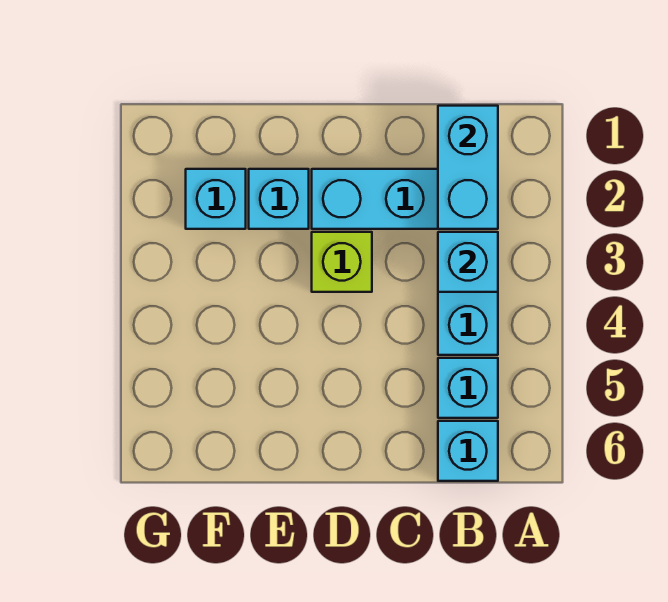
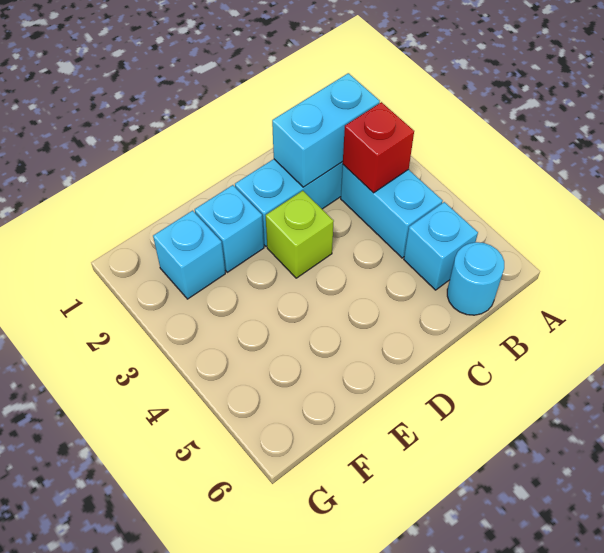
cyan 1x2 brick [438,106,498,229] -> cyan 1x2 brick turned to [272,73,380,187]
cyan 1x1 brick [438,232,498,292] -> red 1x1 brick [343,102,414,193]
cyan 1x1 brick [438,421,498,481] -> cyan 1x1 round brick [447,242,504,315]

